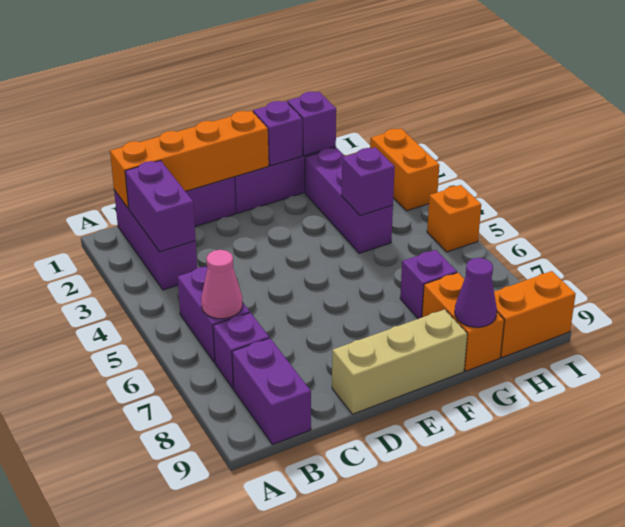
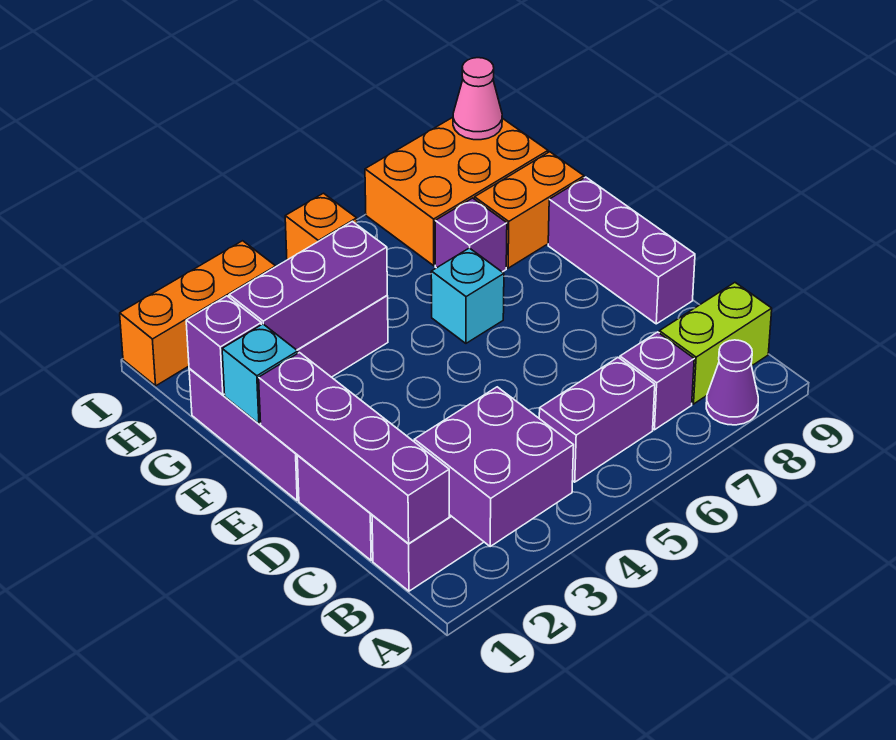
orange 1x4 brick [110,111,269,209] -> purple 1x4 brick [259,353,449,544]
purple 1x2 brick [125,161,196,252] -> purple 2x2 brick [414,387,574,546]
pink 1x1 cone [201,250,243,319] -> pink 1x1 cone moved to [453,58,502,140]
purple 1x2 brick [232,338,311,445] -> lime 1x2 brick [659,283,772,404]
tan 1x3 brick [332,309,467,414] -> purple 1x3 brick [548,177,695,324]
purple 1x1 brick [253,101,303,166] -> cyan 1x1 brick [222,324,298,424]
none -> cyan 1x1 brick [431,248,504,343]
purple 1x1 brick [342,147,395,216] -> purple 1x3 brick [229,221,387,350]
purple 1x1 cone [455,258,497,327] -> purple 1x1 cone moved to [706,340,758,425]
orange 1x2 brick [494,271,576,357] -> orange 2x3 brick [365,117,548,266]
orange 1x2 brick [370,128,439,211] -> orange 1x3 brick [120,241,276,386]

